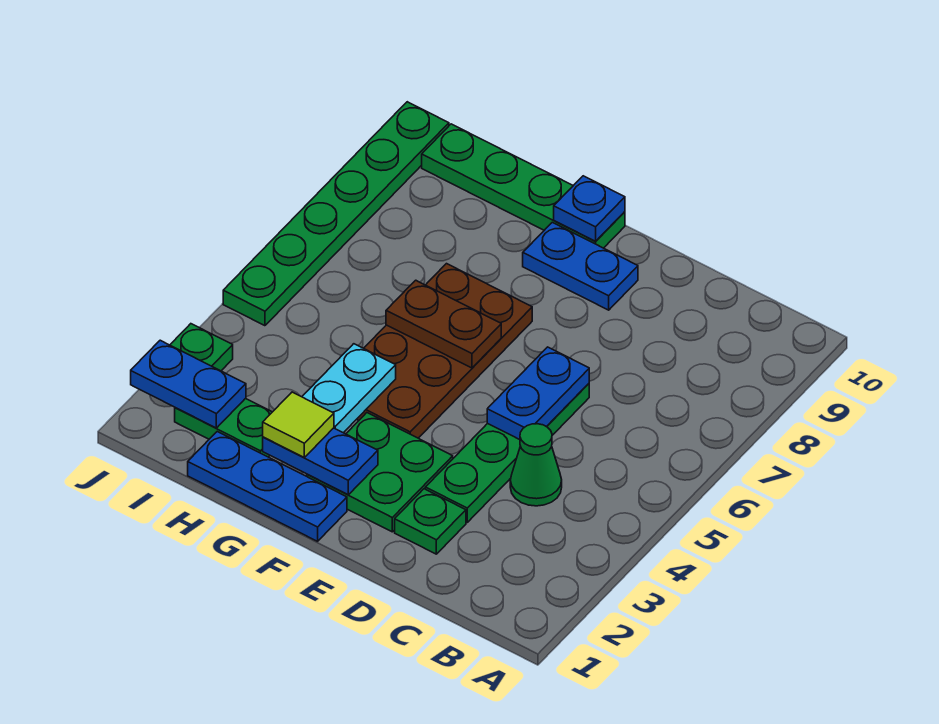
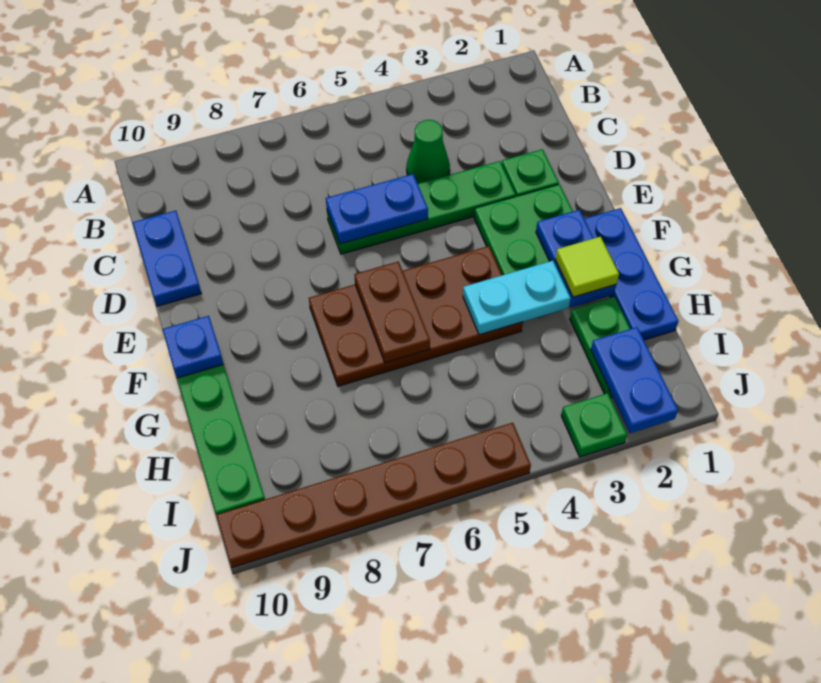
blue 1x2 plate [523,222,638,310] -> blue 1x2 plate moved to [133,211,201,306]
green 1x6 plate [223,102,449,326] -> brown 1x6 plate [216,423,531,568]

